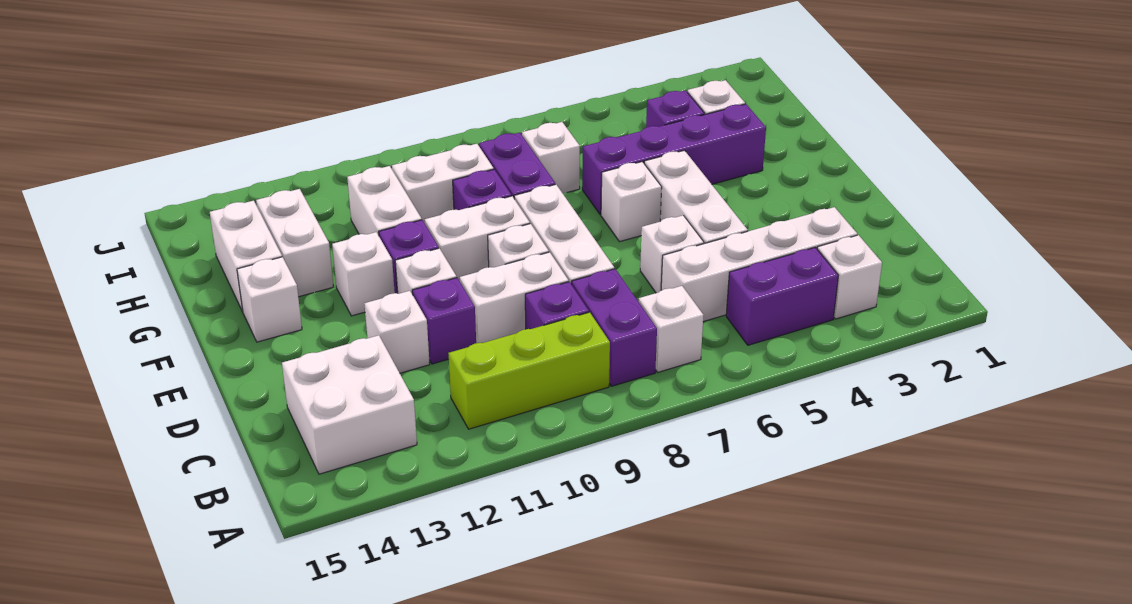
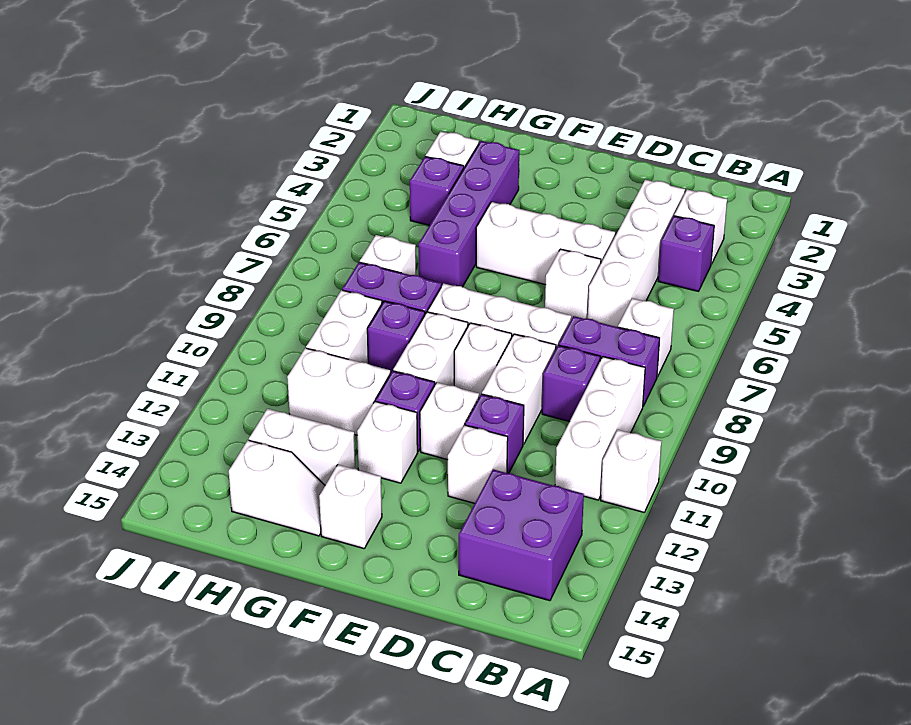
purple 1x2 brick [726,247,838,345] -> purple 1x1 brick [658,216,714,291]
lime 1x3 brick [448,312,610,429] -> white 1x3 brick [555,357,645,500]
white 2x2 brick [282,335,417,474] -> purple 2x2 brick [459,469,584,601]
white 1x1 brick [601,162,662,242] -> white 1x1 brick moved to [601,430,662,512]
white 1x2 brick [210,201,282,312] -> white 1x2 slope [229,440,325,536]

